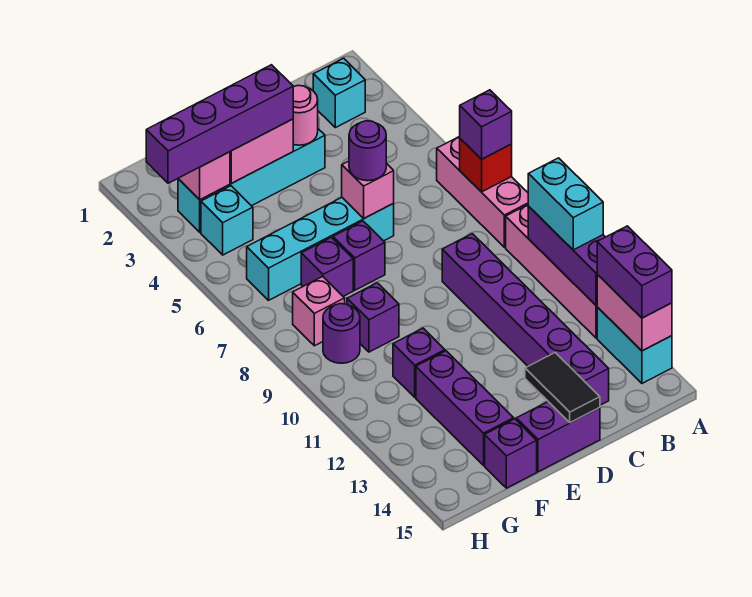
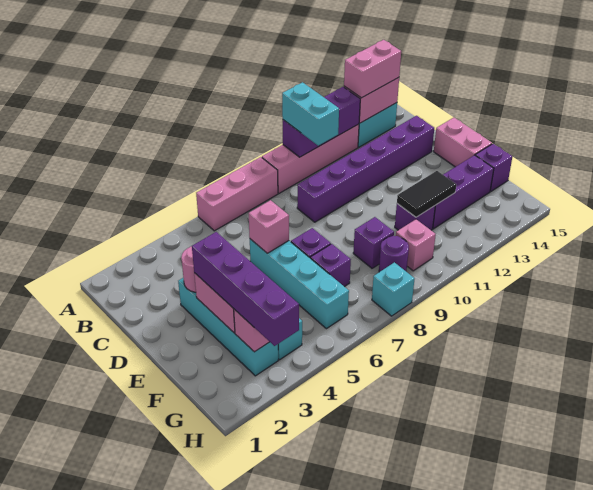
red 1x1 brick [460,139,512,192] -> none
purple 1x1 brick [460,90,512,159] -> none
cyan 1x2 brick [528,158,603,250] -> cyan 1x2 brick turned to [282,82,339,145]
purple 1x2 brick [597,226,672,318] -> pink 1x2 brick [344,40,401,98]
cyan 1x1 brick [313,58,365,128] -> cyan 1x1 brick moved to [372,262,414,316]
purple 1x1 round brick [349,121,386,181] -> none
black 1x2 tile [525,353,600,423] -> black 1x2 tile moved to [397,171,456,217]
purple 1x2 brick [516,402,600,472] -> pink 1x2 brick [434,118,492,167]
pink 1x1 brick [293,276,345,346] -> pink 1x1 brick moved to [396,219,436,271]

